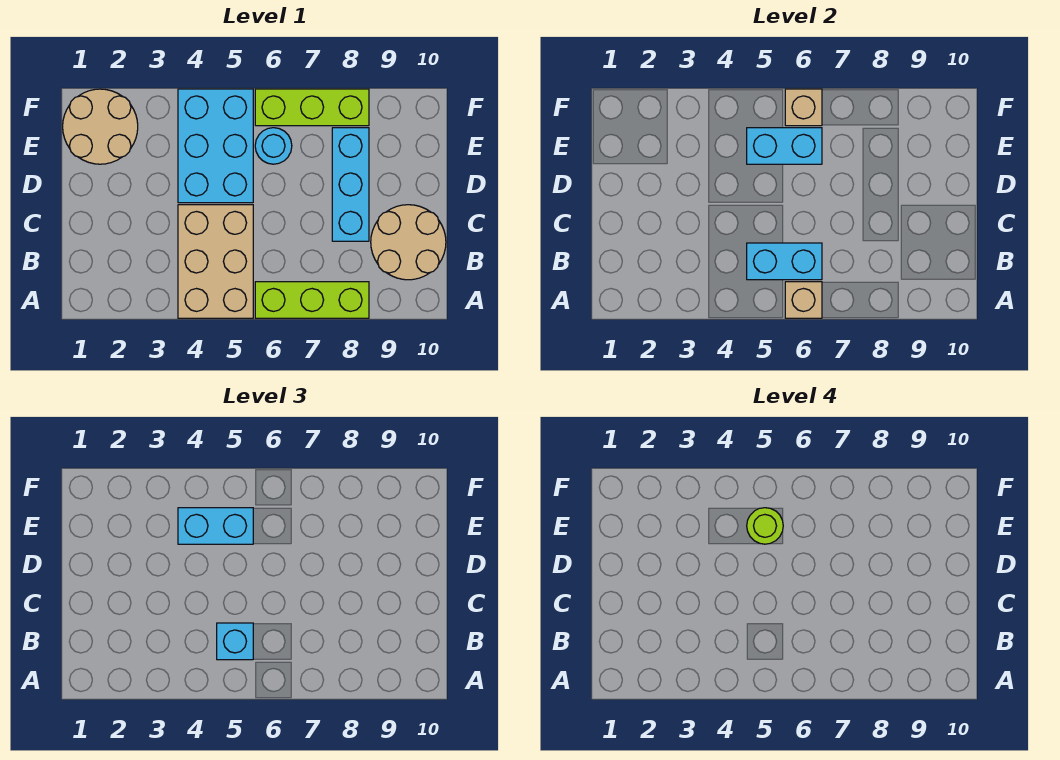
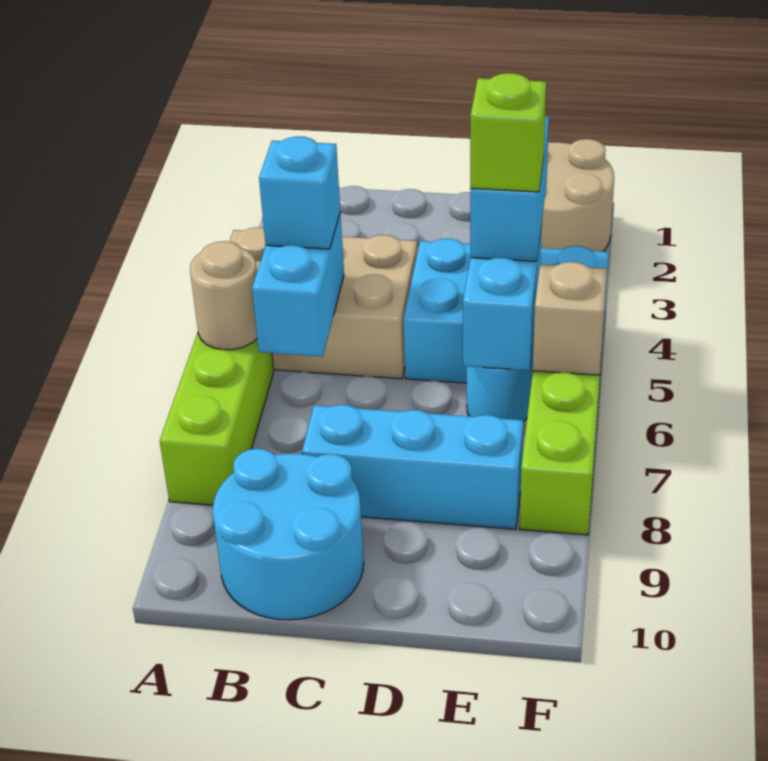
tan 1x1 brick [785,282,822,318] -> tan 1x1 round brick [190,241,257,350]
tan 2x2 round brick [371,205,446,280] -> cyan 2x2 round brick [213,449,364,620]
lime 1x1 round brick [747,508,783,544] -> lime 1x1 brick [470,73,546,192]

